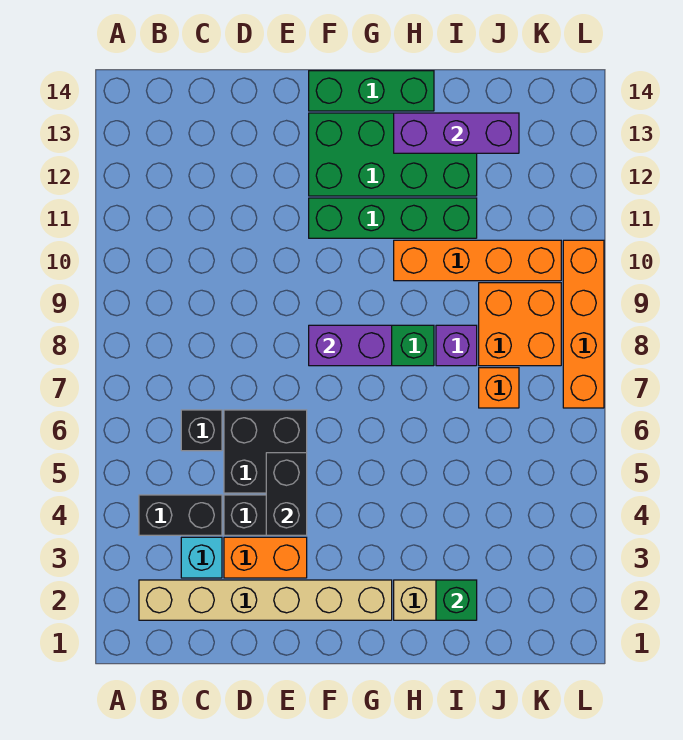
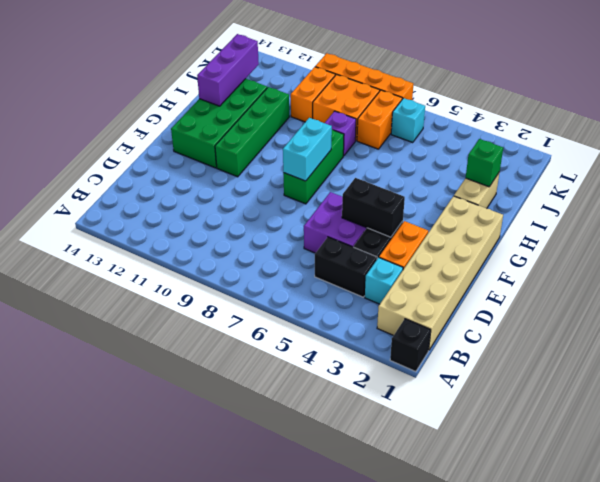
tan 1x6 brick [139,580,392,620] -> tan 2x6 brick [377,196,503,350]
black 1x2 brick [139,495,222,535] -> black 1x2 brick turned to [315,237,377,297]
black 1x1 brick [181,410,222,451] -> black 1x1 brick moved to [390,319,431,372]
black 2x2 brick [224,410,307,493] -> purple 2x2 brick [304,192,366,253]
purple 1x2 brick [309,325,392,366] -> cyan 1x2 brick [283,118,332,181]
green 1x3 brick [309,71,434,111] -> none
orange 1x4 brick [394,240,561,281] -> orange 1x2 brick [291,67,335,122]
orange 1x1 brick [479,368,519,408] -> orange 1x2 brick [357,90,402,149]
none -> cyan 1x1 brick [391,98,425,143]

